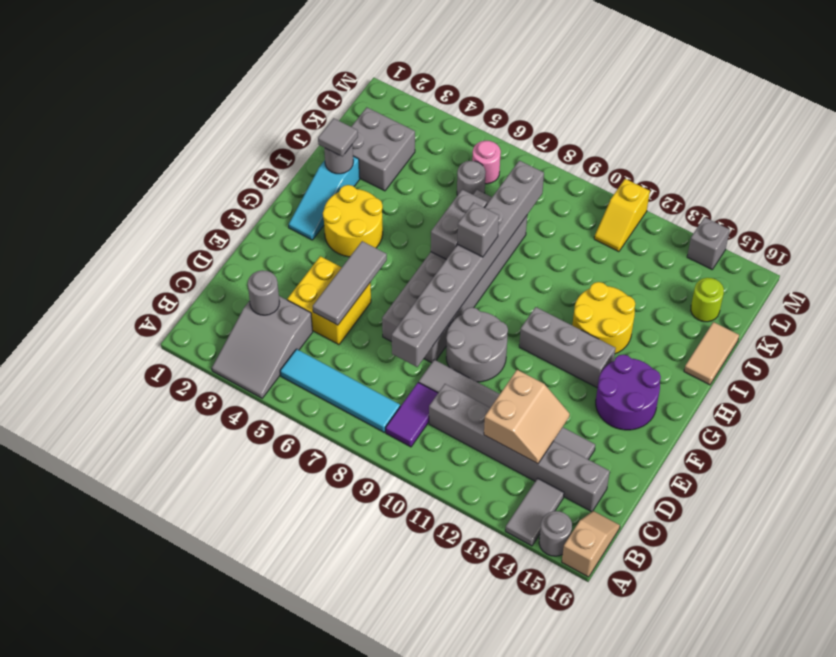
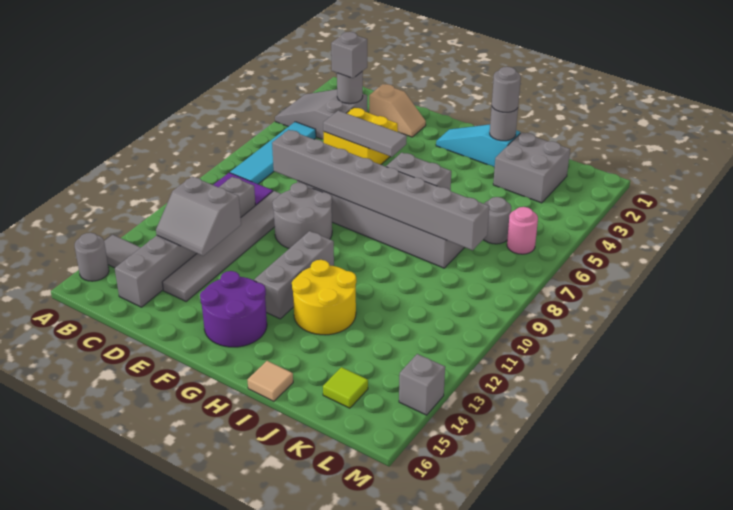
tan 1x2 slope [562,511,620,577] -> tan 1x2 slope moved to [369,84,426,137]
tan 2x2 slope [484,370,570,464] -> grey 2x2 slope [156,177,241,256]
yellow 2x2 round brick [323,185,383,257] -> none
grey 1x1 brick [457,203,499,257] -> grey 1x1 brick moved to [331,32,367,78]
grey 1x1 tile [318,118,358,156] -> grey 1x1 round brick [492,67,521,112]
tan 1x2 tile [684,322,739,385] -> tan 1x1 tile [248,361,293,401]
lime 1x1 round brick [691,278,724,322] -> lime 1x1 tile [323,367,368,408]
yellow 1x2 slope [594,179,650,252] -> none

